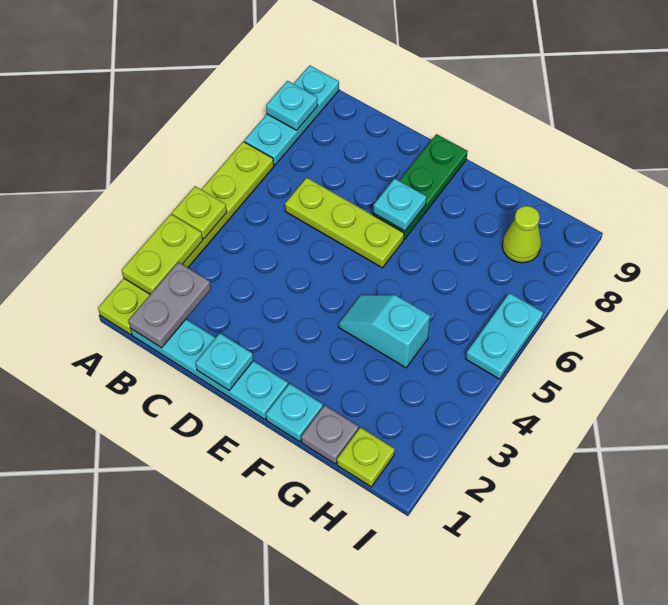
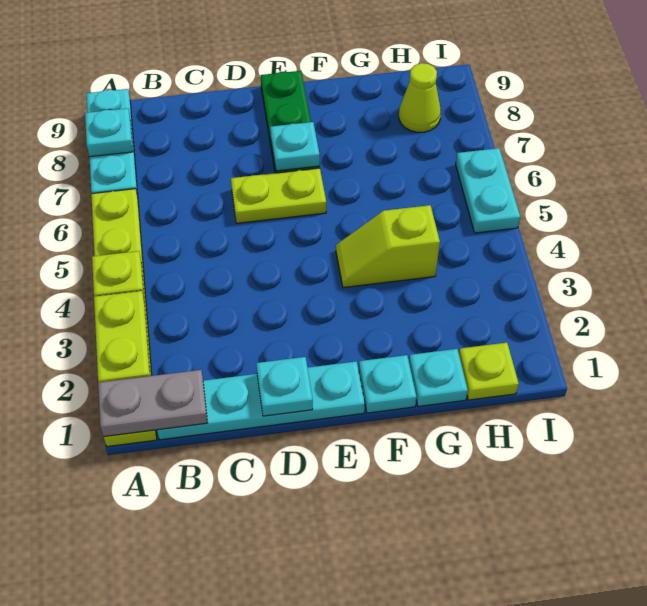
grey 1x2 plate [128,262,211,348] -> grey 1x2 plate turned to [98,370,207,437]
lime 1x3 plate [285,178,404,268] -> lime 1x2 plate [231,168,326,223]
cyan 1x2 slope [339,295,430,368] -> lime 1x2 slope [336,205,440,288]
grey 1x1 plate [301,405,359,464] -> cyan 1x1 plate [409,349,468,407]

